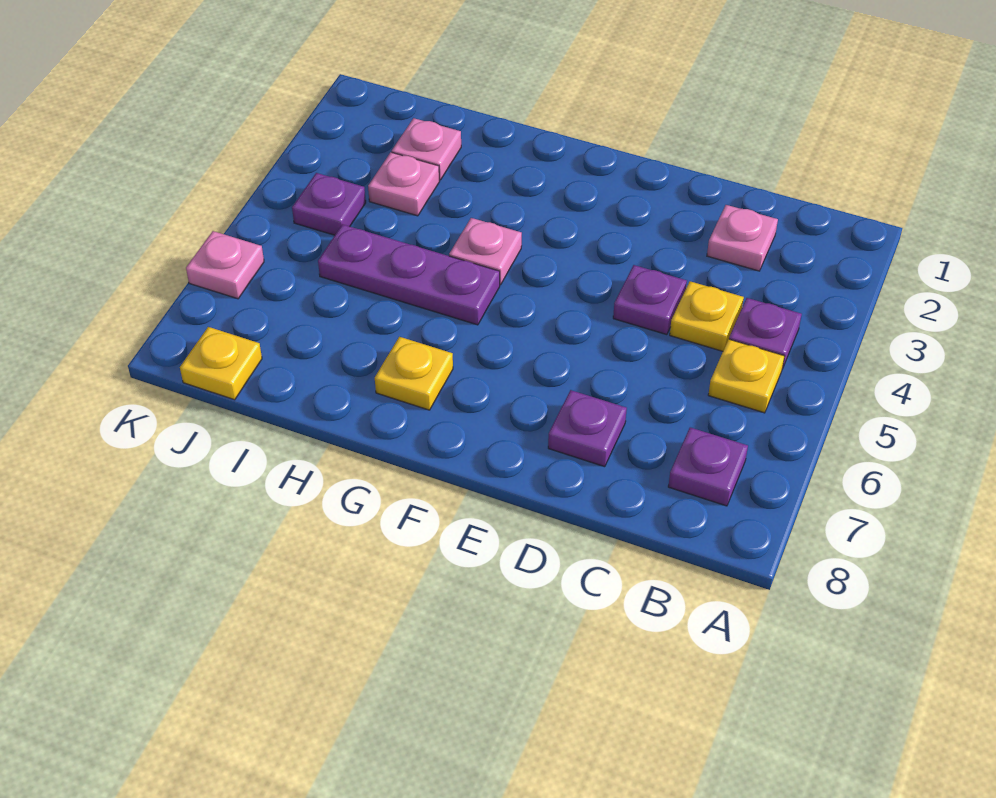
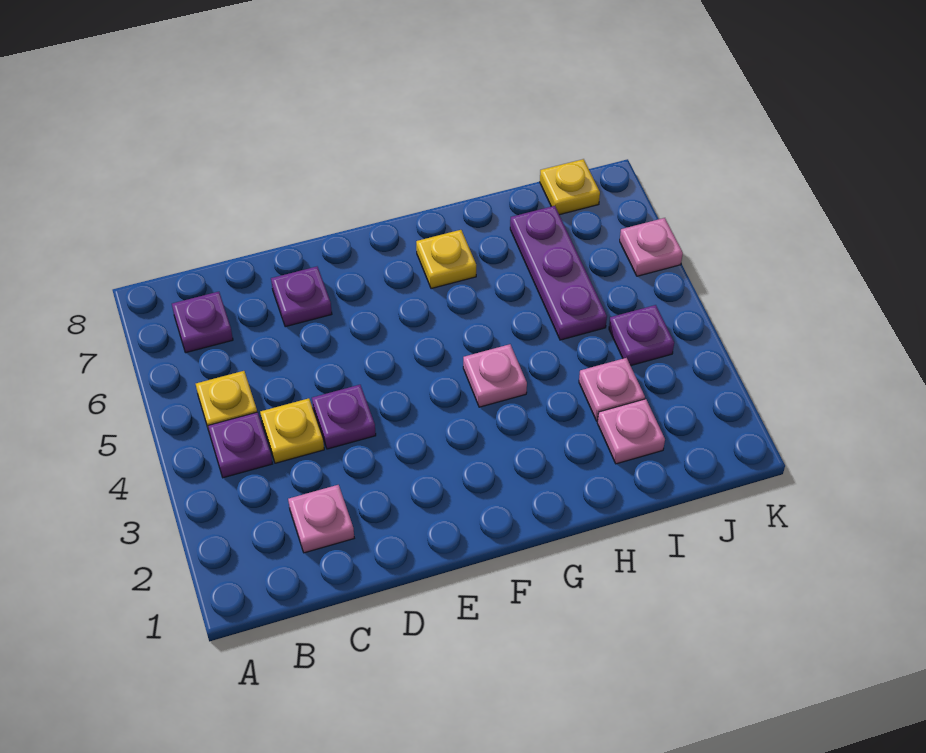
purple 1x3 plate [318,224,500,325] -> purple 1x3 plate turned to [510,206,607,340]

